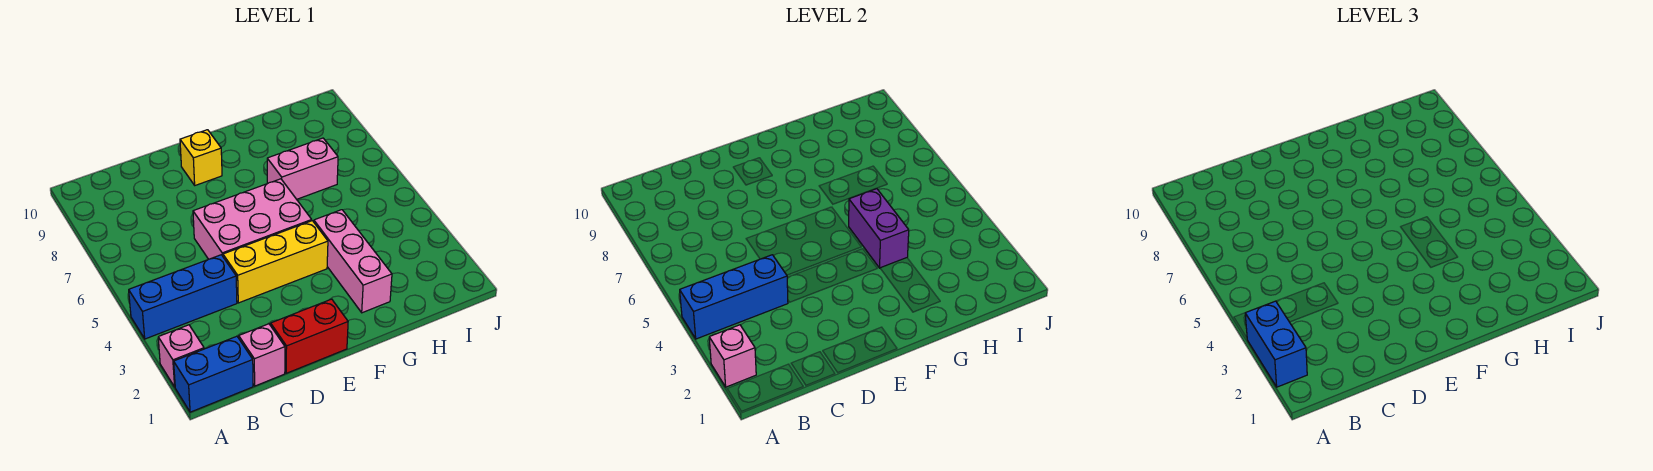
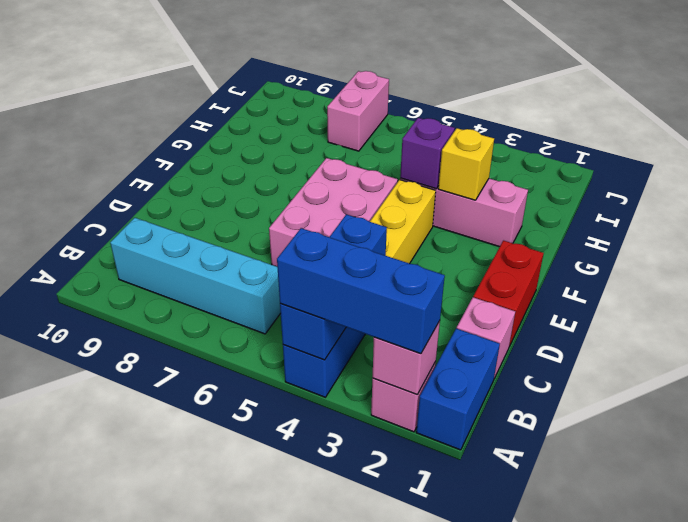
blue 1x2 brick [1245,301,1307,387] -> blue 1x3 brick [277,228,445,354]
none -> cyan 1x4 brick [110,218,281,334]
yellow 1x1 brick [180,130,222,185] -> yellow 1x1 brick moved to [438,128,494,200]
purple 1x2 brick [849,188,909,268] -> purple 1x1 brick [400,118,455,189]
pink 1x2 brick [267,138,338,199] -> pink 1x2 brick moved to [327,71,389,151]

